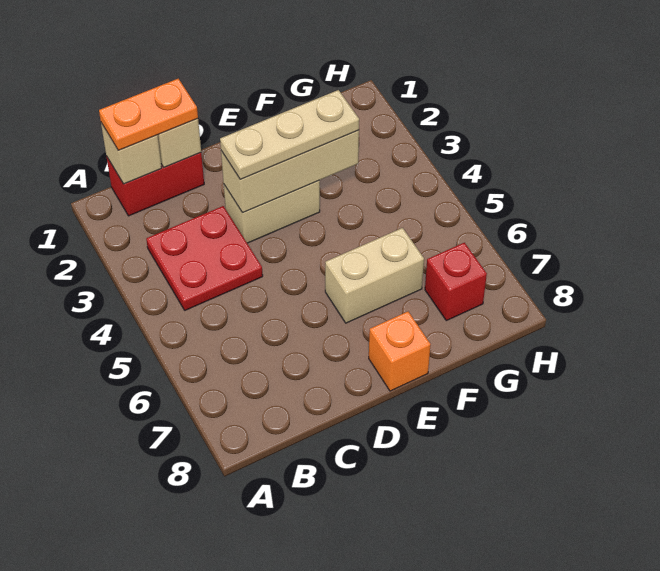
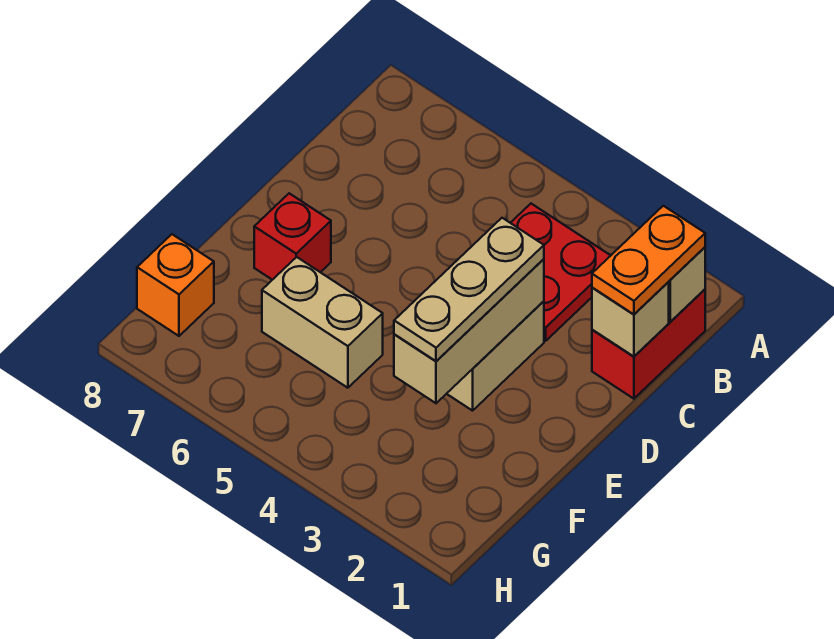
tan 1x2 brick [325,228,424,323] -> tan 1x2 brick turned to [262,257,383,388]
orange 1x1 brick [369,312,431,391] -> orange 1x1 brick moved to [137,234,214,336]
red 1x1 brick [425,243,487,321] -> red 1x1 brick moved to [254,193,331,280]

